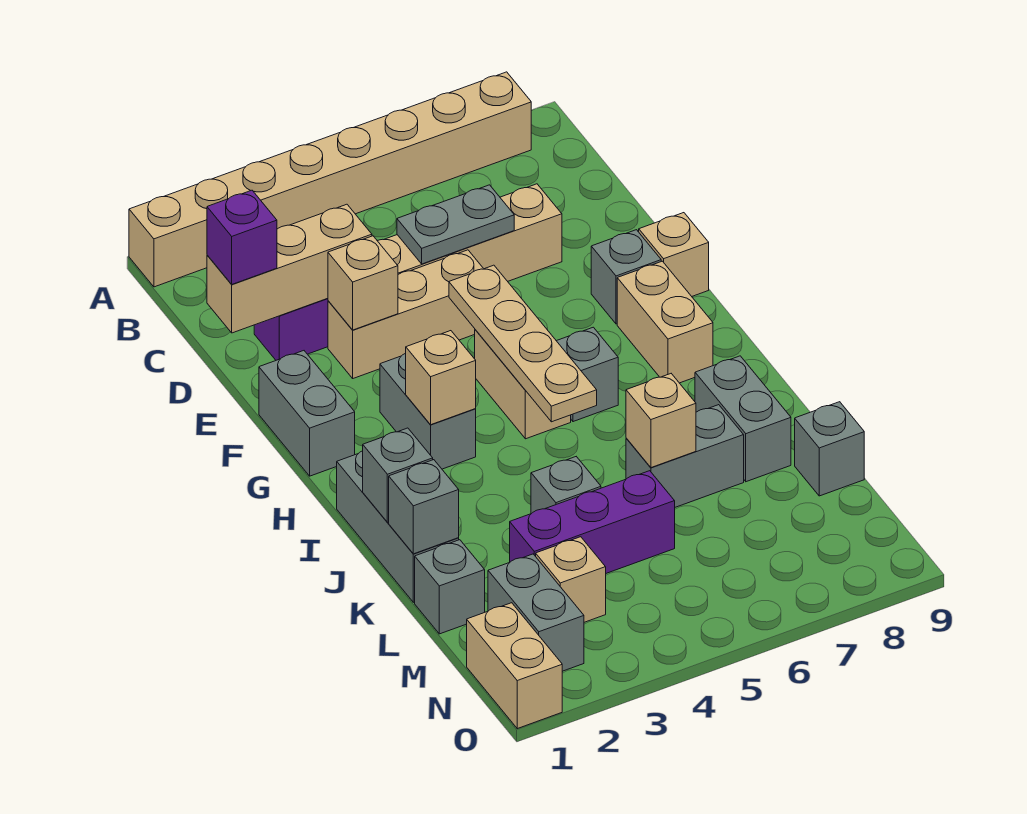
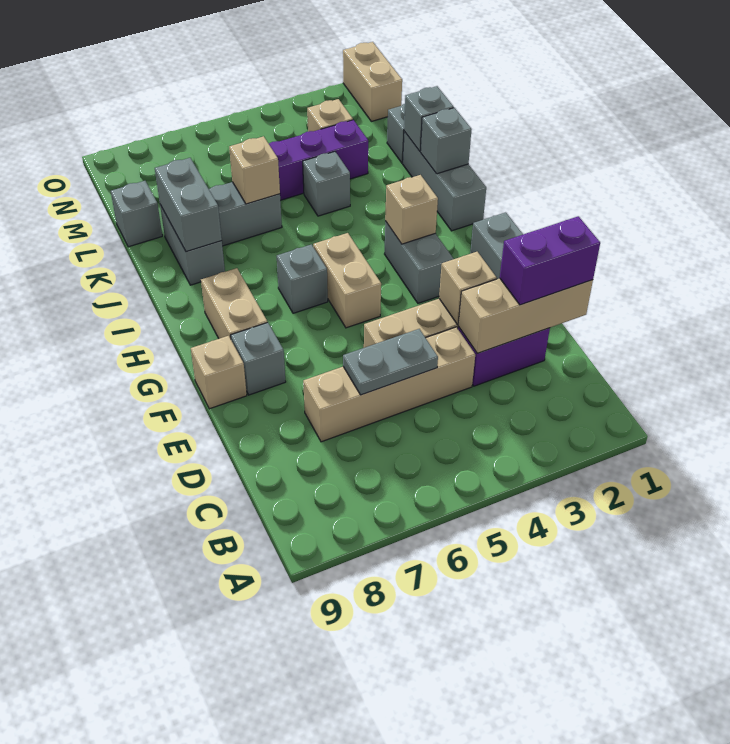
tan 1x8 brick [129,72,531,287] -> none
purple 1x1 brick [207,190,277,284] -> purple 1x2 brick [500,216,600,305]
tan 1x4 plate [449,265,597,422] -> none
grey 1x2 brick [488,554,584,671] -> grey 1x2 brick moved to [155,158,222,252]

